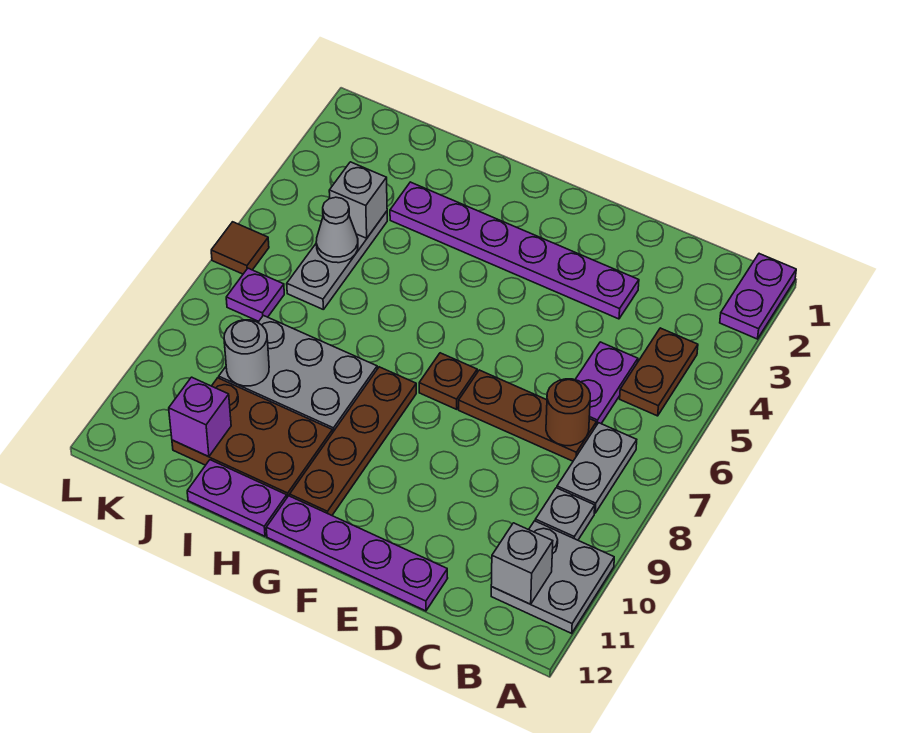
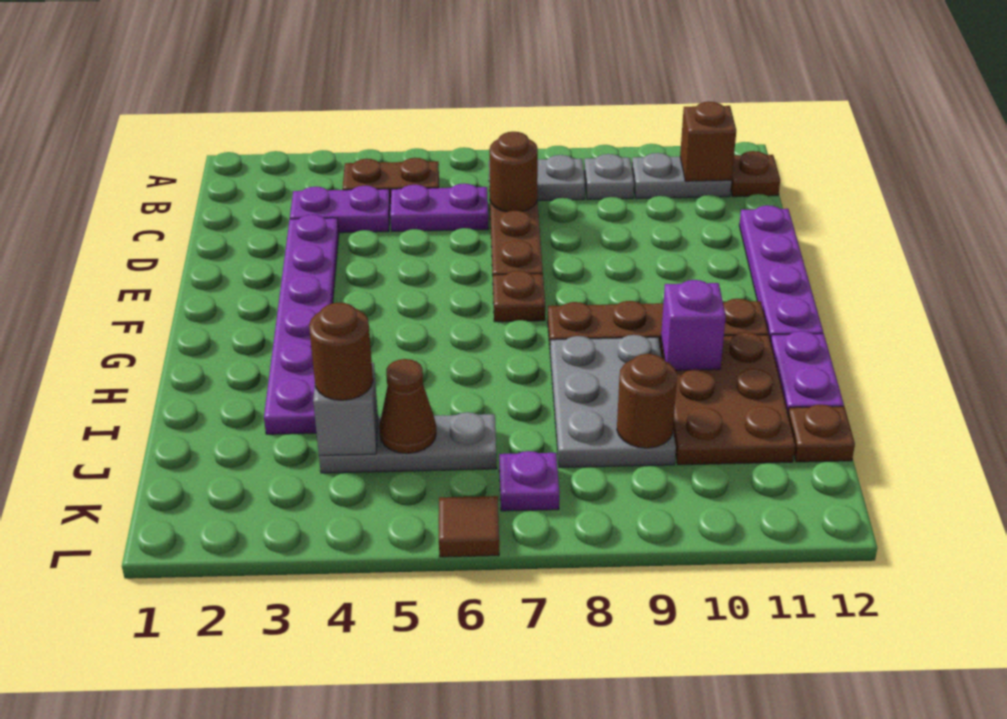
purple 1x2 plate [720,254,796,339] -> purple 1x2 plate moved to [290,186,390,233]
grey 2x2 plate [491,521,614,633] -> grey 1x2 plate [632,153,732,199]
grey 1x1 brick [491,523,553,604] -> brown 1x1 brick [680,102,736,181]
none -> brown 1x1 plate [731,151,780,197]
none -> brown 1x1 round brick [309,303,373,400]
grey 1x1 cone [316,197,358,263] -> brown 1x1 cone [379,359,436,453]
grey 1x1 round brick [224,320,269,386] -> brown 1x1 round brick [617,354,677,448]
purple 1x1 brick [169,377,231,457] -> purple 1x1 brick moved to [661,280,726,370]
none -> brown 1x1 plate [788,404,855,462]

